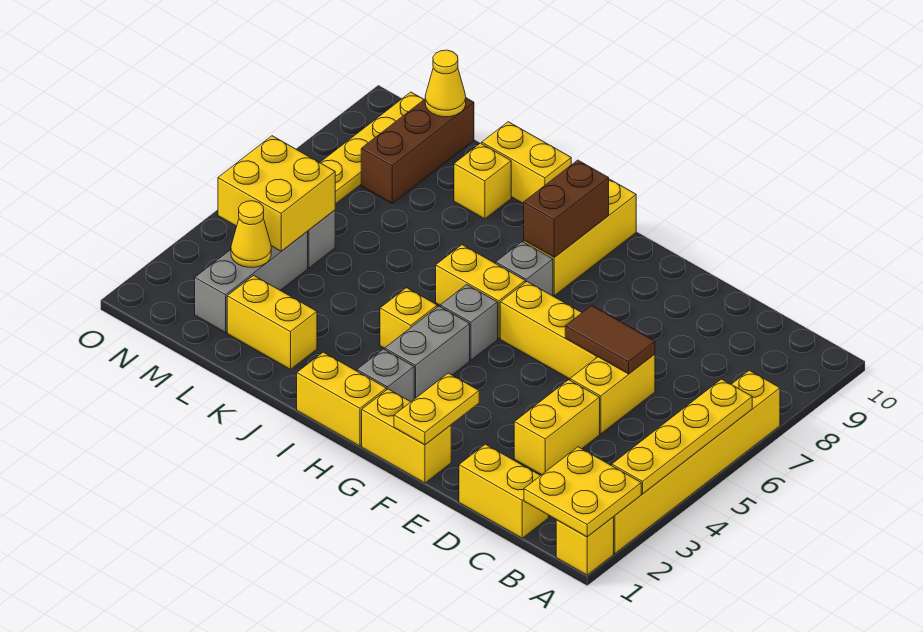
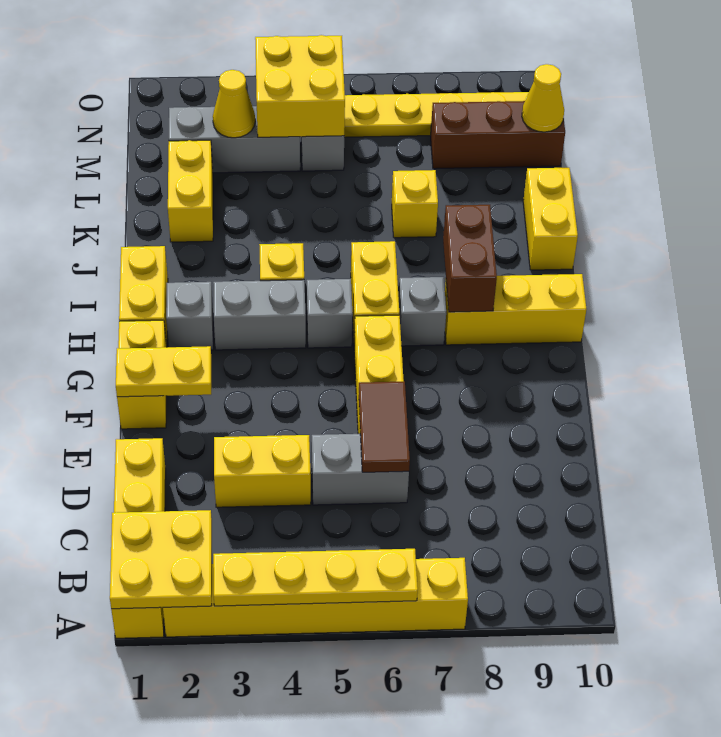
yellow 1x2 brick [570,354,655,434] -> grey 1x2 brick [312,434,409,505]
brown 1x2 brick [524,160,609,257] -> brown 1x2 brick turned to [443,205,497,312]
yellow 1x1 brick [454,143,511,219] -> yellow 1x1 brick moved to [392,170,438,238]

